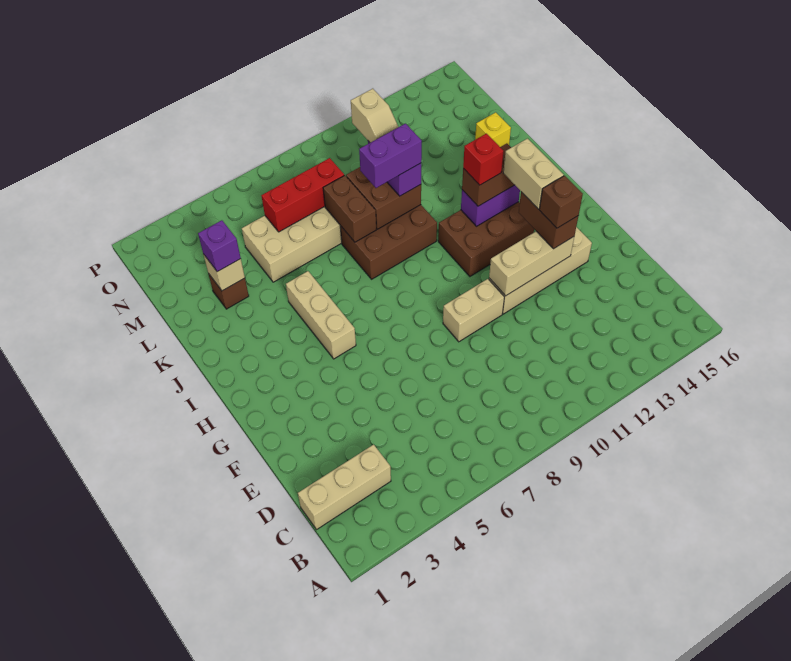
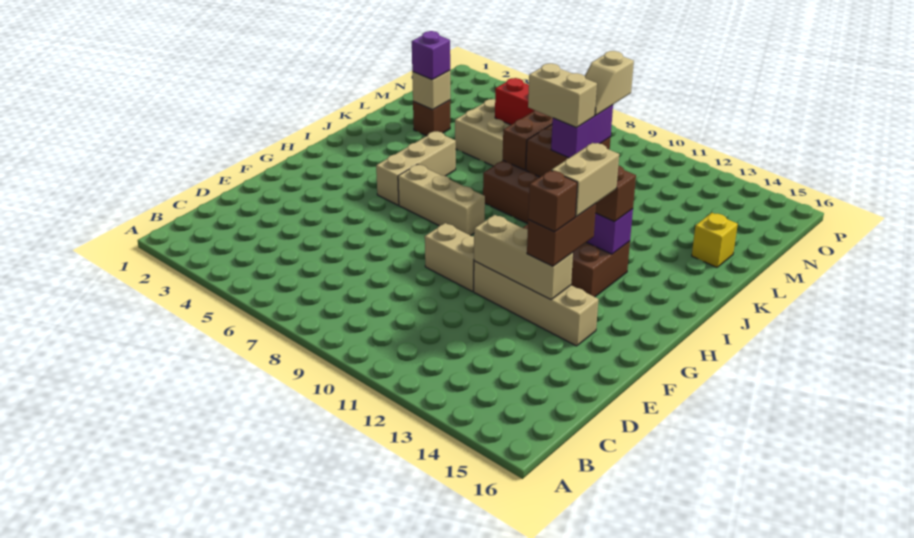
tan 1x3 brick [298,444,391,530] -> tan 1x3 brick moved to [398,164,485,236]
red 1x1 brick [463,133,504,185] -> none
purple 1x2 brick [359,123,422,188] -> tan 1x2 brick [528,63,597,128]

